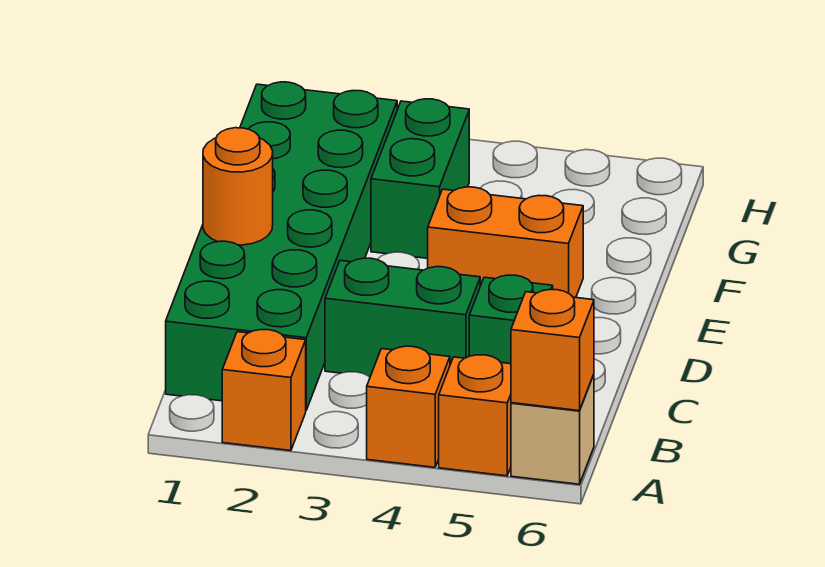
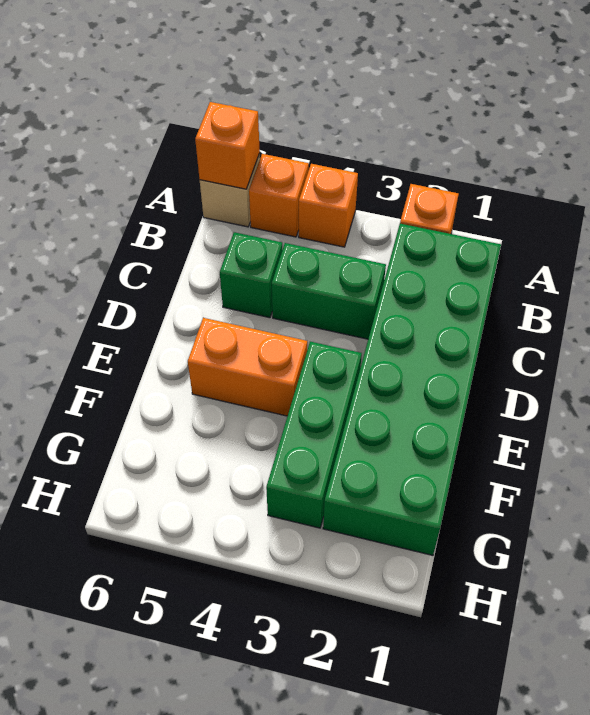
orange 1x1 round brick [203,128,273,245] -> none
green 1x2 brick [371,99,469,258] -> green 1x3 brick [266,342,362,528]

